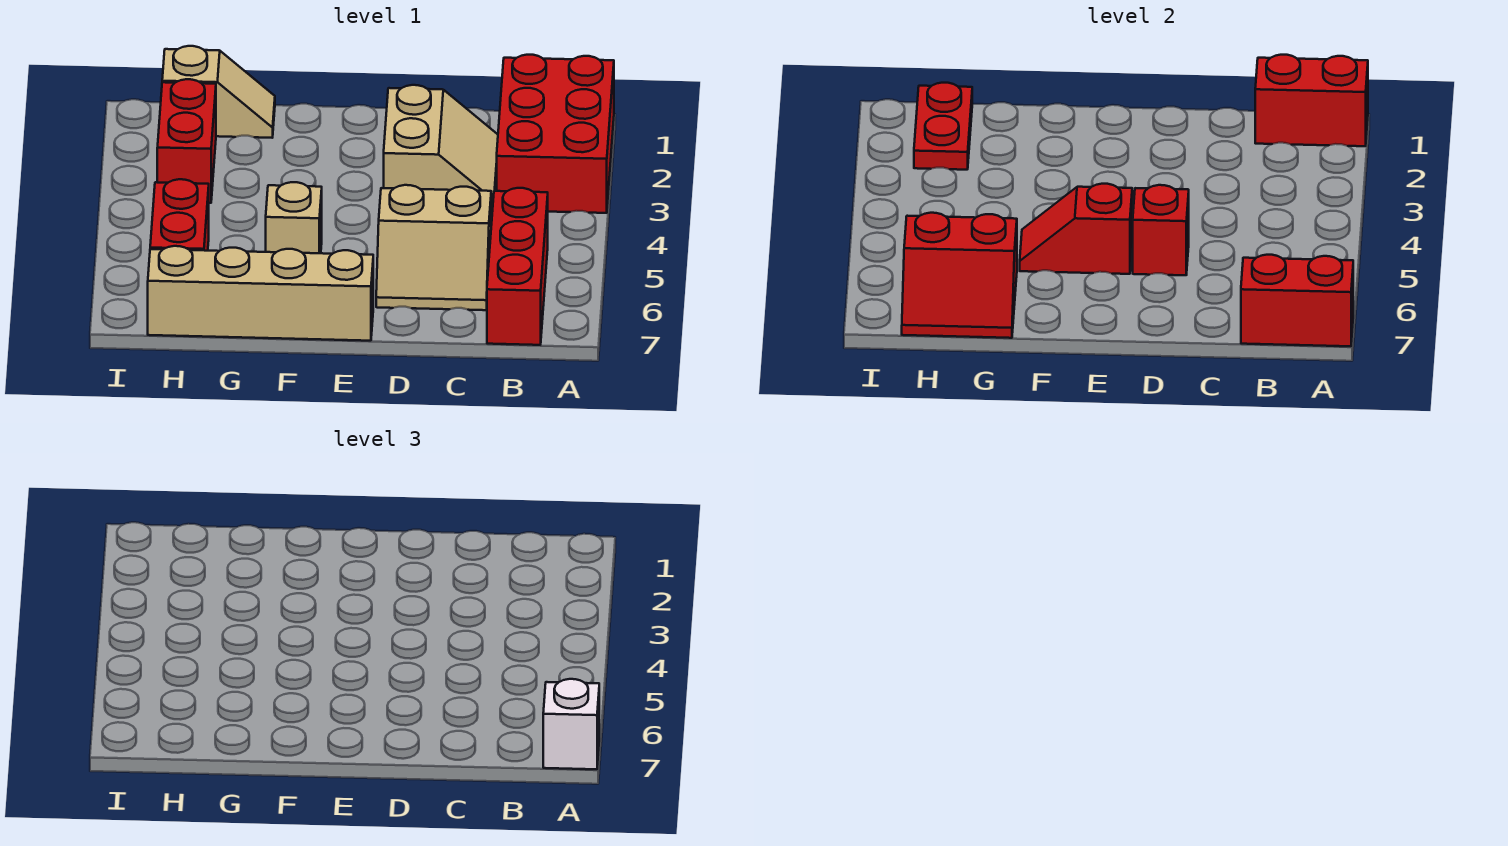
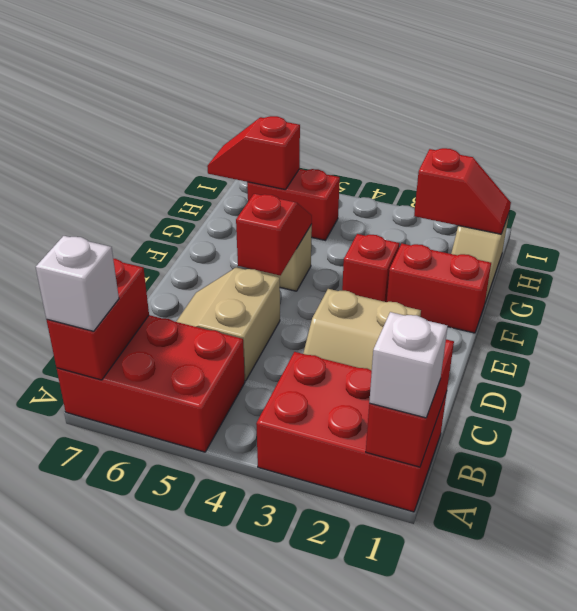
none -> white 1x1 brick [369,312,448,418]
red 1x3 brick [487,188,548,345] -> red 2x3 brick [57,315,245,452]
red 1x1 brick [1133,185,1189,275] -> red 1x1 brick moved to [342,234,399,302]
tan 1x4 brick [148,246,373,341] -> none
red 2x2 slope [902,213,1017,338] -> red 1x2 slope [207,116,300,190]
red 1x2 plate [914,83,972,170] -> red 1x2 slope [414,148,511,234]
red 1x2 brick [157,79,216,203] -> red 1x2 brick moved to [387,244,491,333]

